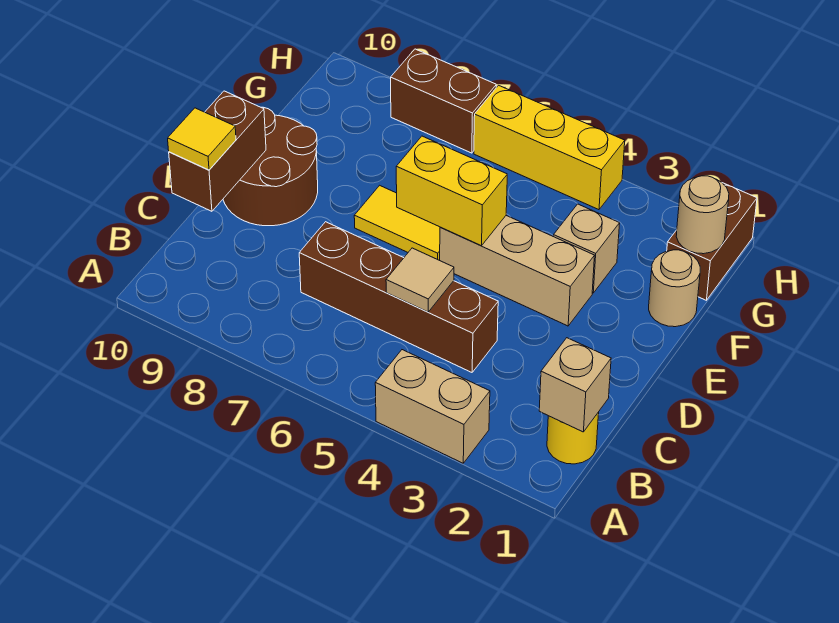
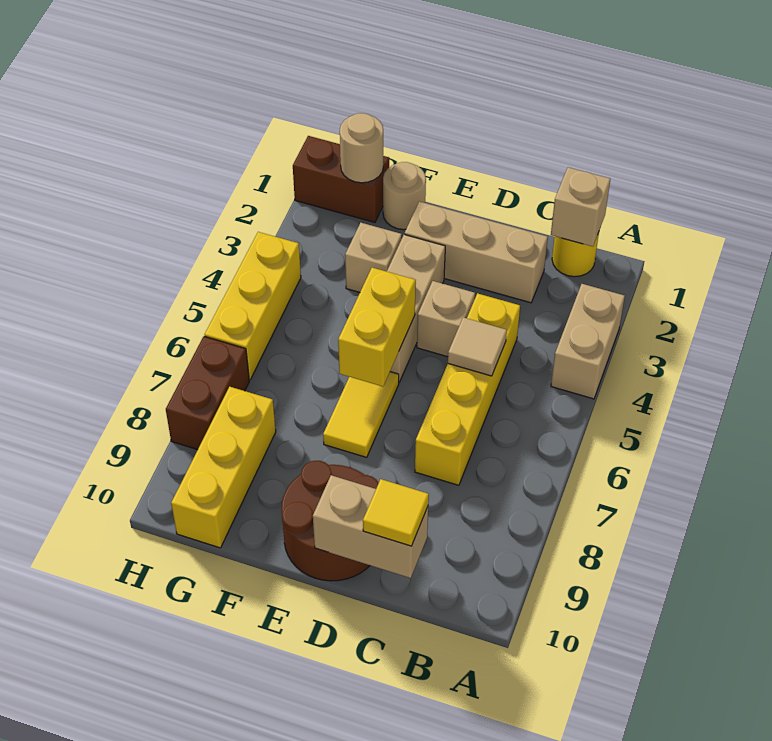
none -> tan 1x3 brick [405,202,548,303]
brown 1x4 brick [299,222,498,372] -> yellow 1x4 brick [415,293,520,485]
brown 1x2 brick [169,91,266,211] -> tan 1x2 brick [313,475,428,578]
none -> tan 1x1 brick [417,281,475,357]
none -> yellow 1x3 brick [171,387,276,548]

